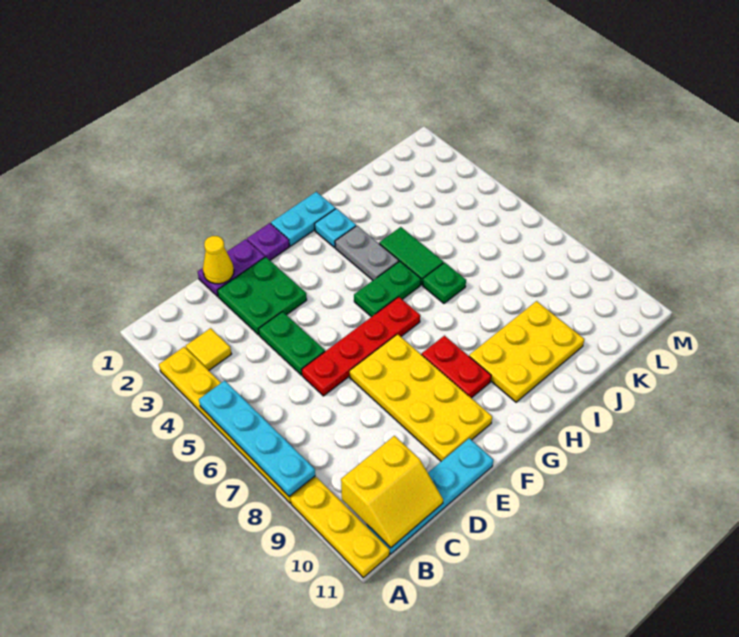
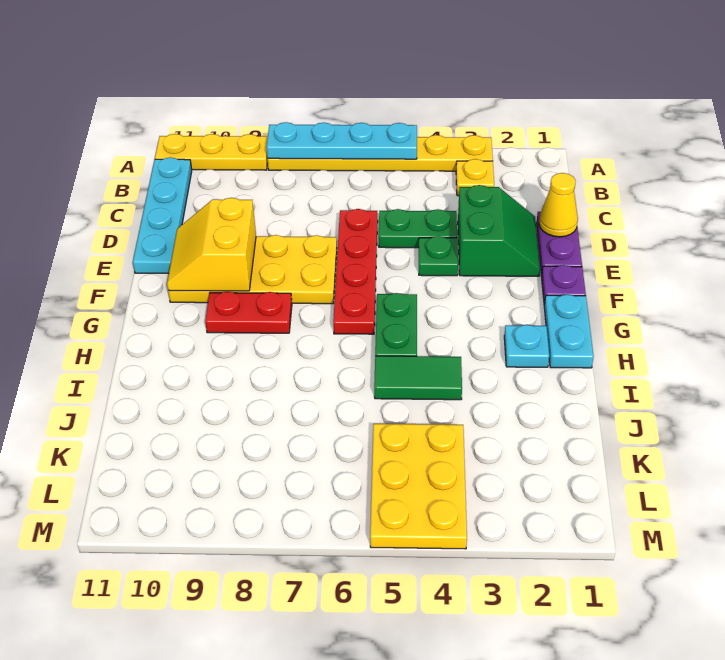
yellow 1x1 tile [186,328,231,370] -> yellow 1x1 plate [456,159,494,196]
yellow 2x2 slope [341,436,443,548] -> yellow 2x2 slope moved to [167,198,256,291]
green 2x2 plate [217,257,307,335] -> green 2x2 slope [458,185,540,276]
grey 1x2 plate [335,226,399,280] -> none
yellow 2x3 plate [469,301,585,402] -> yellow 2x3 plate moved to [370,424,467,549]
green 1x1 plate [423,262,466,303] -> green 1x1 plate moved to [419,236,458,276]

